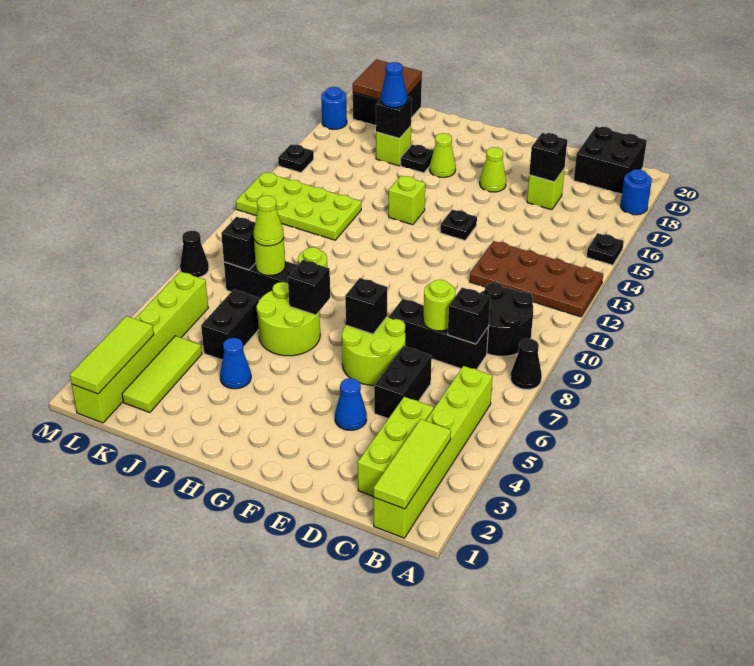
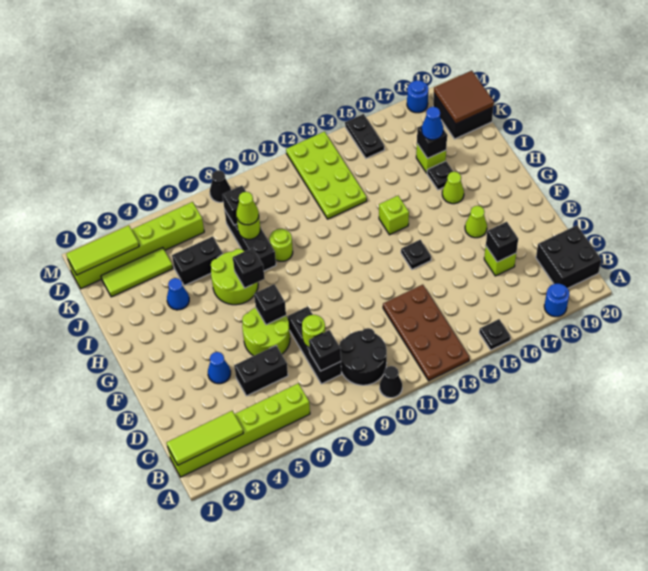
black 1x1 cone [510,338,542,389] -> black 1x1 cone moved to [380,366,402,398]
lime 1x3 brick [358,397,434,497] -> none
black 1x1 plate [278,144,314,173] -> black 1x2 plate [345,114,384,158]

